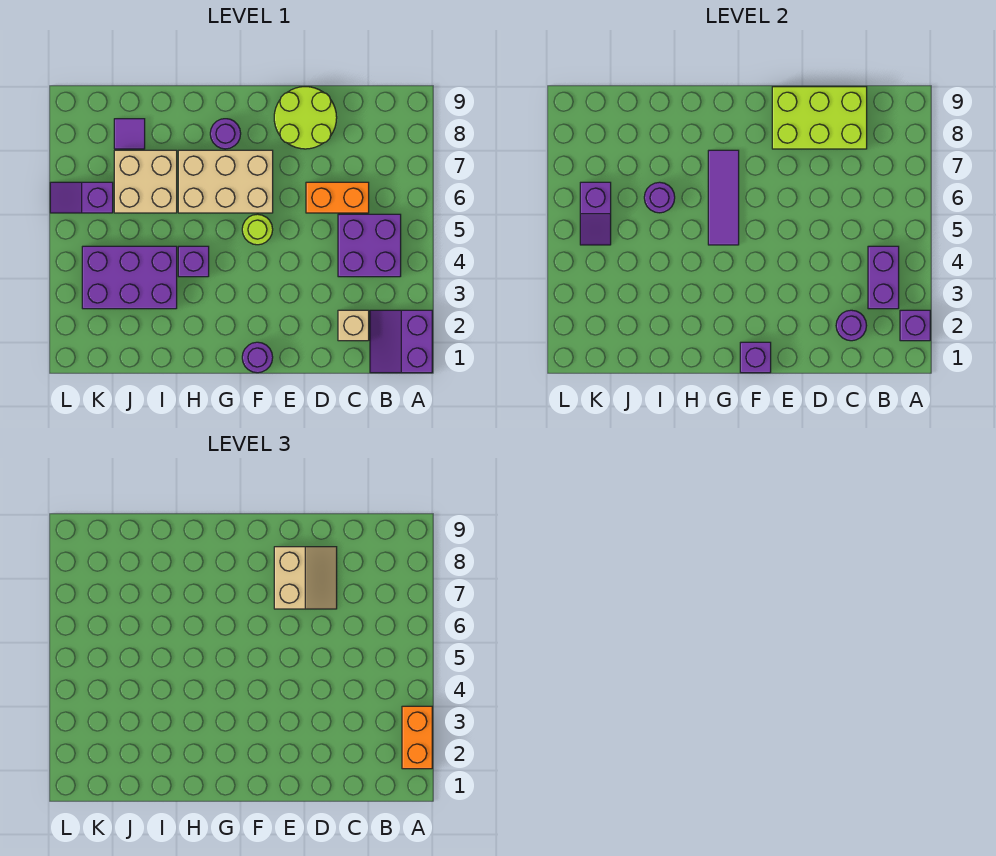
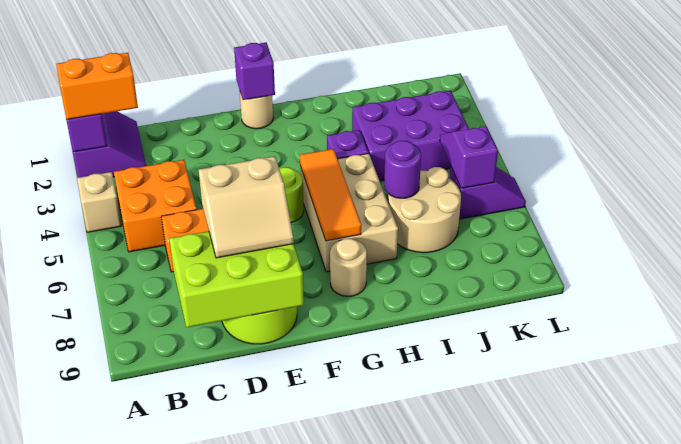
orange 1x2 brick [402,706,432,769] -> orange 1x2 brick turned to [56,53,138,120]
purple 1x2 brick [868,246,899,309] -> none
purple 2x2 brick [338,214,401,277] -> orange 2x2 brick [114,160,197,252]
tan 1x1 brick [338,310,369,341] -> tan 1x1 brick moved to [77,172,121,232]
purple 1x1 round brick [836,310,867,341] -> none
tan 2x2 slope [274,547,337,609] -> tan 2x2 slope turned to [199,156,294,258]
purple 1x1 round brick [242,342,273,373] -> tan 1x1 round brick [240,93,273,129]
tan 2x3 brick [178,150,273,213] -> tan 2x3 brick turned to [300,153,398,272]
purple 1x3 tile [708,150,739,245] -> orange 1x3 tile [300,149,361,241]
purple 1x1 round brick [210,119,241,149] -> tan 1x1 round brick [330,239,367,296]
tan 2x2 brick [114,150,177,213] -> tan 2x2 round brick [388,167,461,253]
purple 1x1 tile [114,119,145,149] -> none

